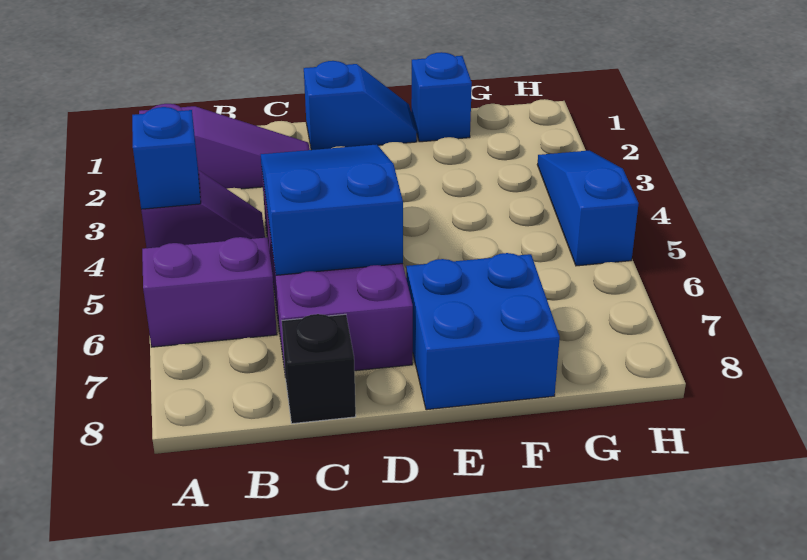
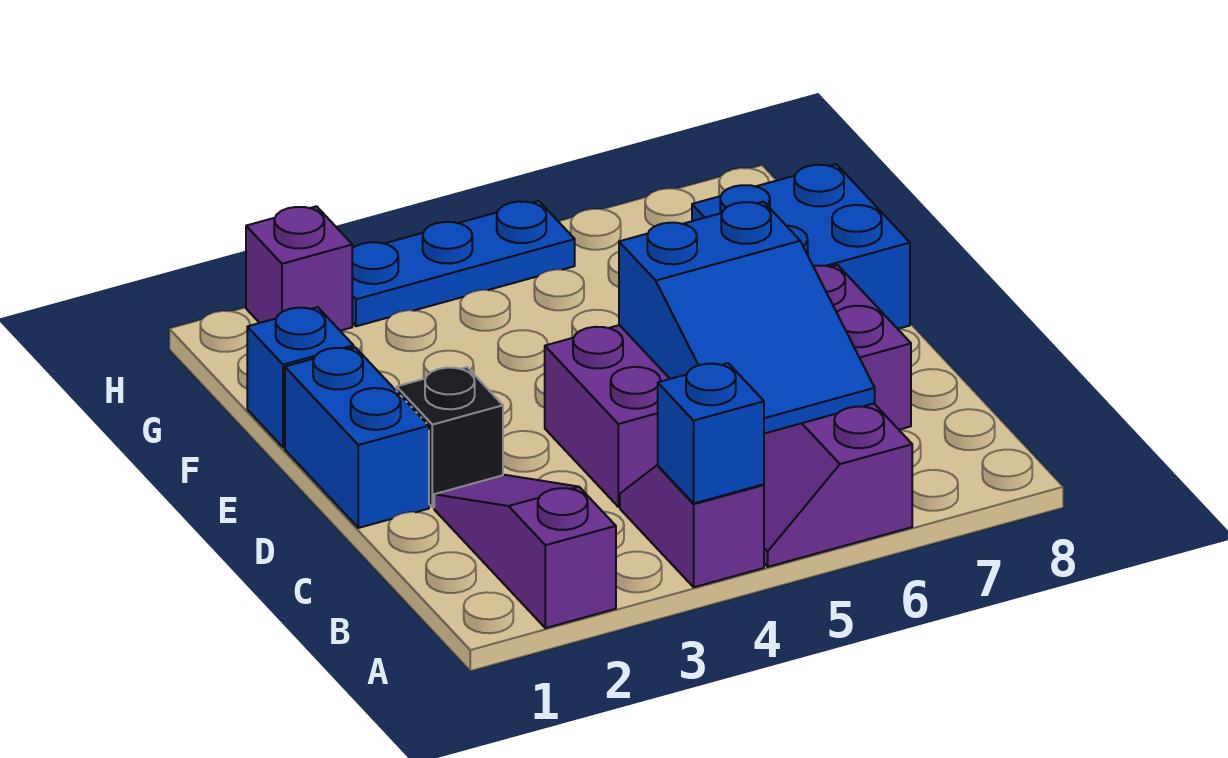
blue 2x3 slope [261,144,403,275] -> blue 2x3 slope turned to [619,202,875,434]
black 1x1 brick [282,314,356,424] -> black 1x1 brick moved to [397,367,503,508]
blue 1x2 slope [304,61,417,150] -> blue 1x2 brick [285,347,429,528]
none -> purple 1x1 brick [246,206,352,331]
blue 1x3 slope [537,150,639,266] -> blue 1x3 plate [352,201,575,326]

